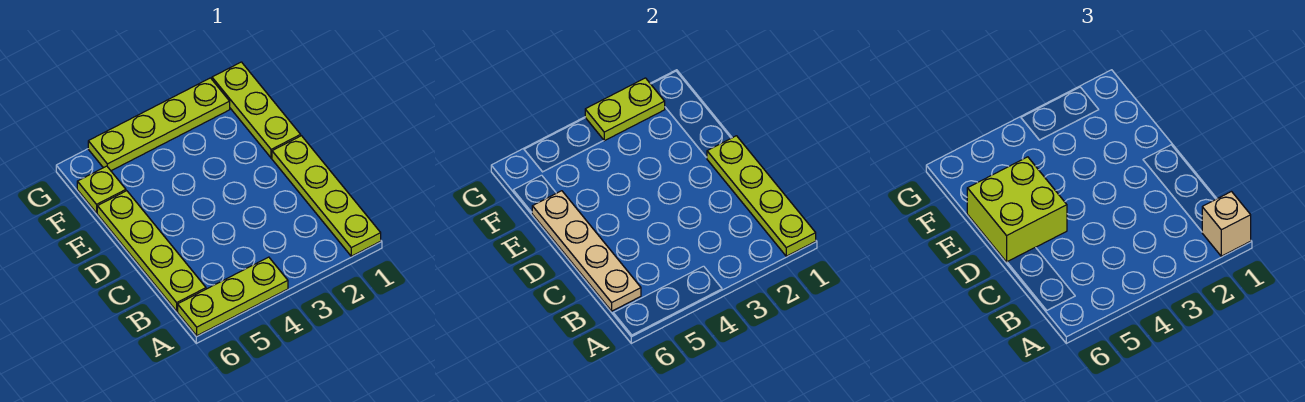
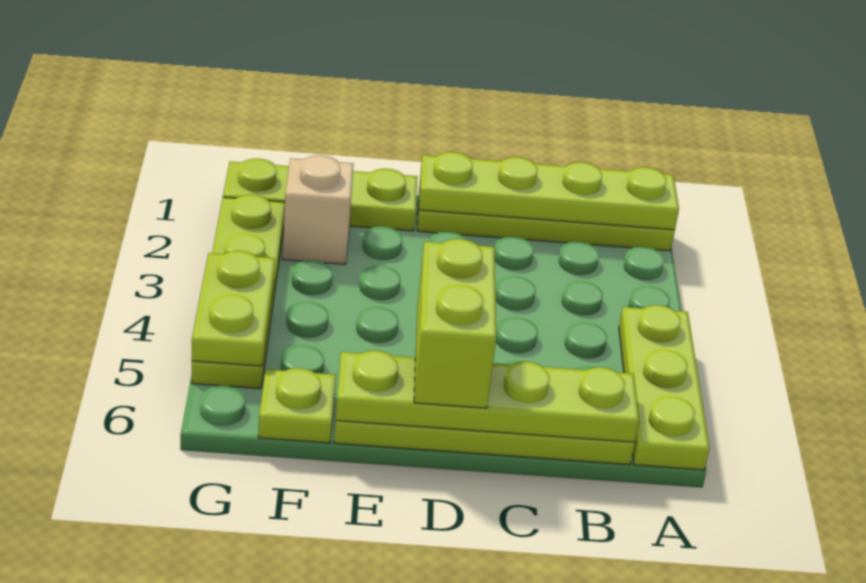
tan 1x1 brick [1202,192,1251,256] -> tan 1x1 brick moved to [283,155,354,264]
tan 1x4 plate [532,191,641,311] -> lime 1x4 plate [336,350,639,442]
lime 2x2 brick [967,157,1067,262] -> lime 1x2 brick [414,239,496,408]
lime 1x2 plate [585,78,665,141] -> lime 1x2 plate moved to [192,251,275,366]

